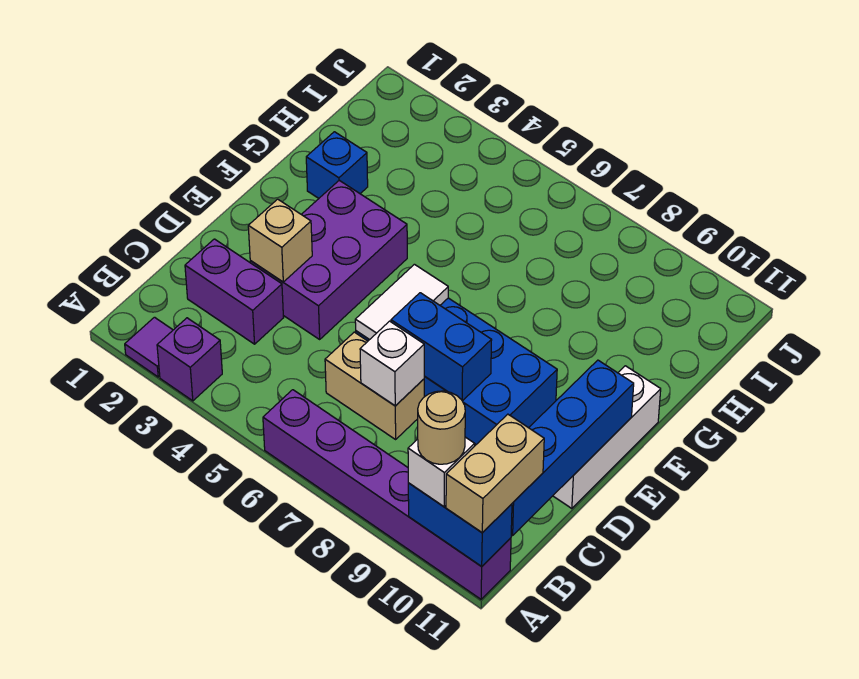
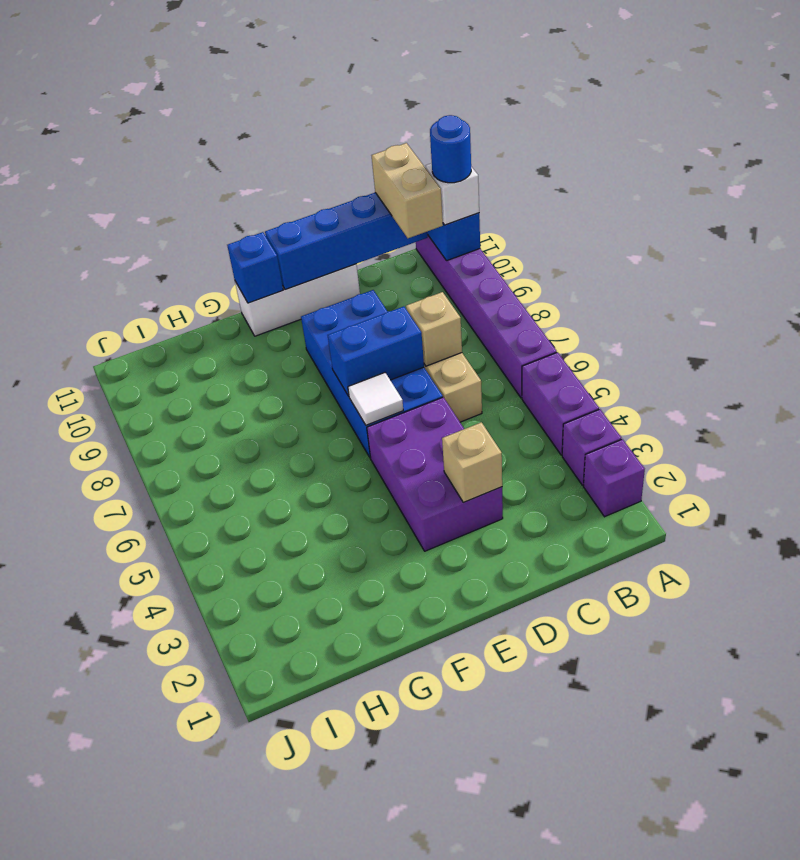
purple 1x1 tile [125,317,173,377] -> purple 1x1 brick [583,439,645,517]
tan 1x1 round brick [418,391,465,464] -> blue 1x1 round brick [430,115,471,183]
tan 1x2 brick [446,414,544,533] -> tan 1x2 brick turned to [372,143,443,238]
purple 1x2 brick [185,239,283,344] -> purple 1x2 brick moved to [522,352,599,455]
white 1x1 brick [360,321,424,406] -> tan 1x1 brick [406,292,462,366]
purple 2x3 brick [250,180,407,339] -> purple 2x3 brick turned to [367,397,503,551]
white 1x2 tile [355,264,448,340] -> white 1x1 tile [348,373,403,425]
blue 1x2 brick [391,293,492,401] -> blue 1x2 brick turned to [328,306,424,396]
blue 1x1 brick [306,132,368,198] -> blue 1x1 brick moved to [227,232,283,303]

